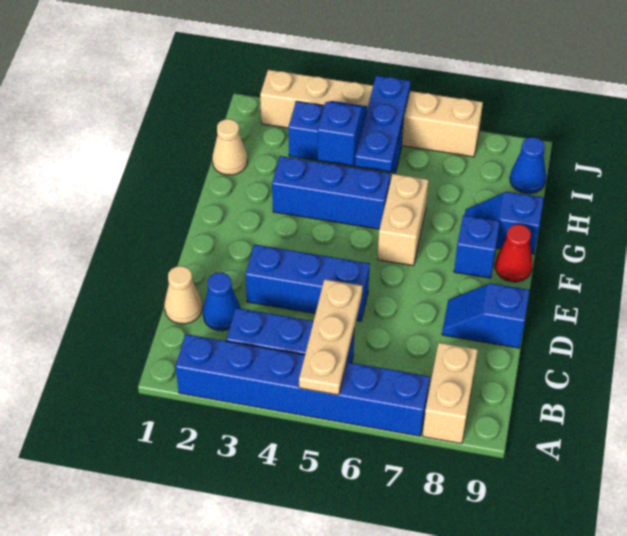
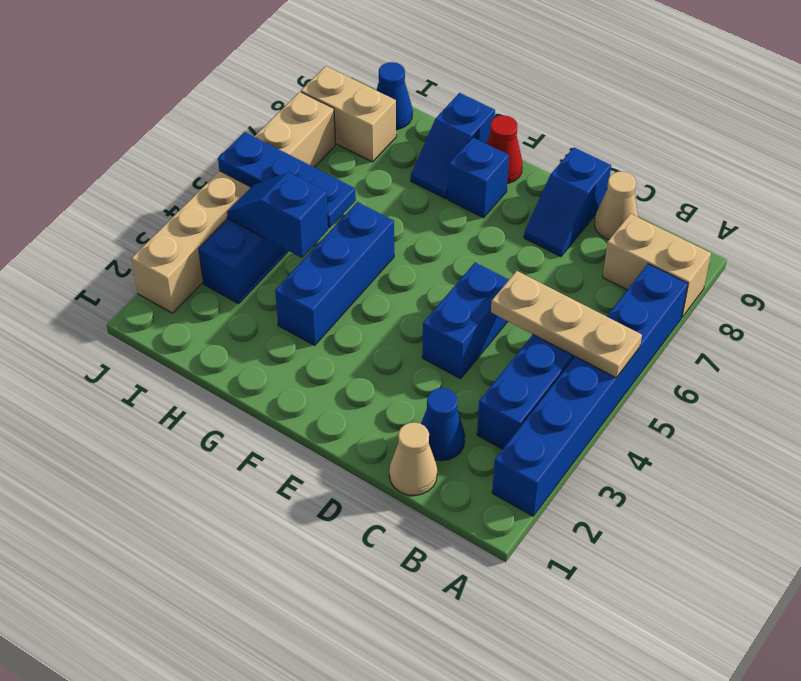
blue 1x3 brick [245,244,370,321] -> blue 1x2 brick [422,262,509,379]
tan 1x2 brick [378,174,428,266] -> tan 1x2 brick moved to [301,66,396,162]
tan 1x1 cone [212,119,248,175] -> tan 1x1 cone moved to [595,172,638,239]

